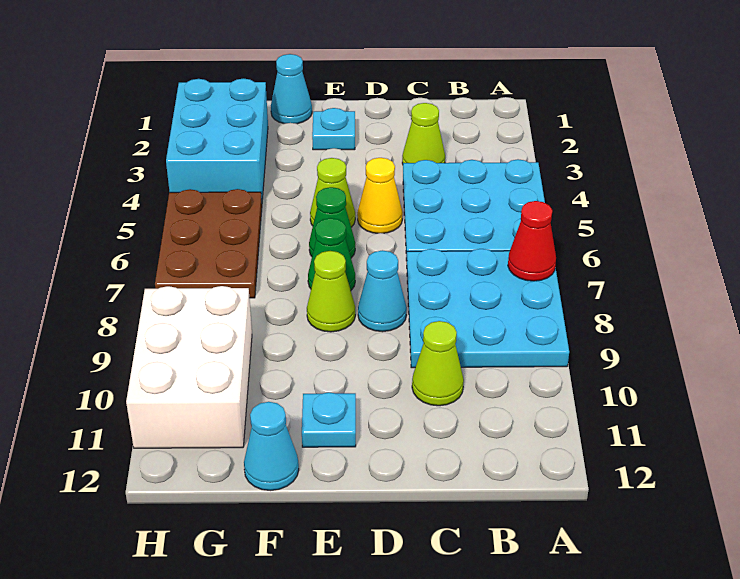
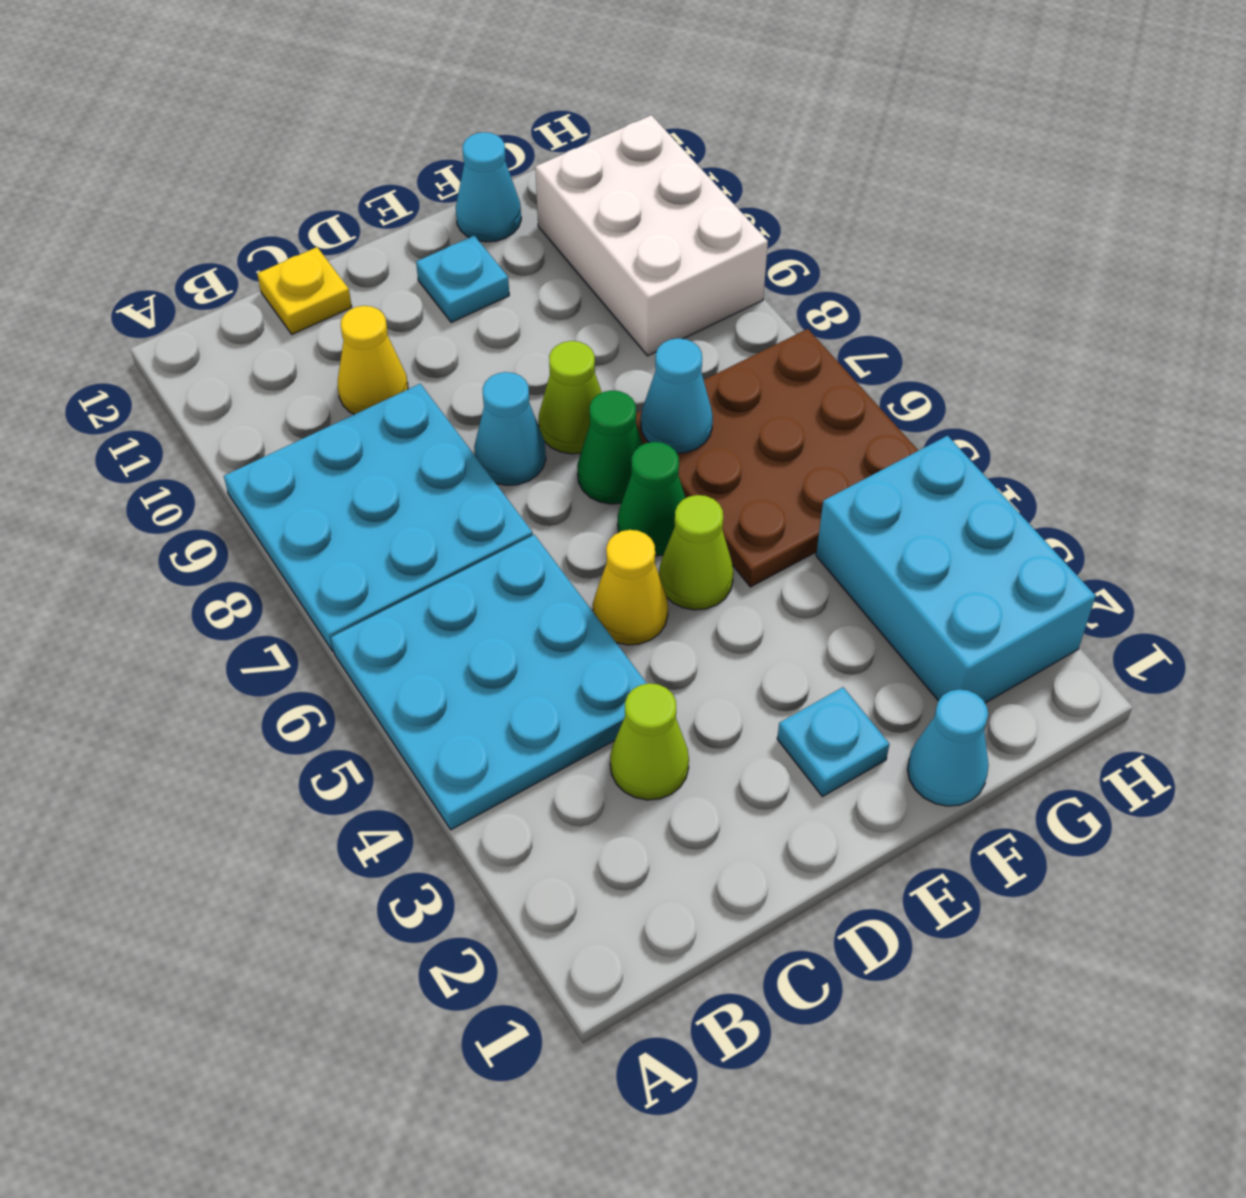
red 1x1 cone [508,201,556,281] -> none
lime 1x1 cone [412,321,464,406] -> yellow 1x1 cone [338,306,408,414]
none -> yellow 1x1 plate [257,247,352,334]
none -> cyan 1x1 cone [641,338,713,453]
brown 2x3 plate [155,189,262,298] -> brown 3x3 plate [636,329,919,587]

